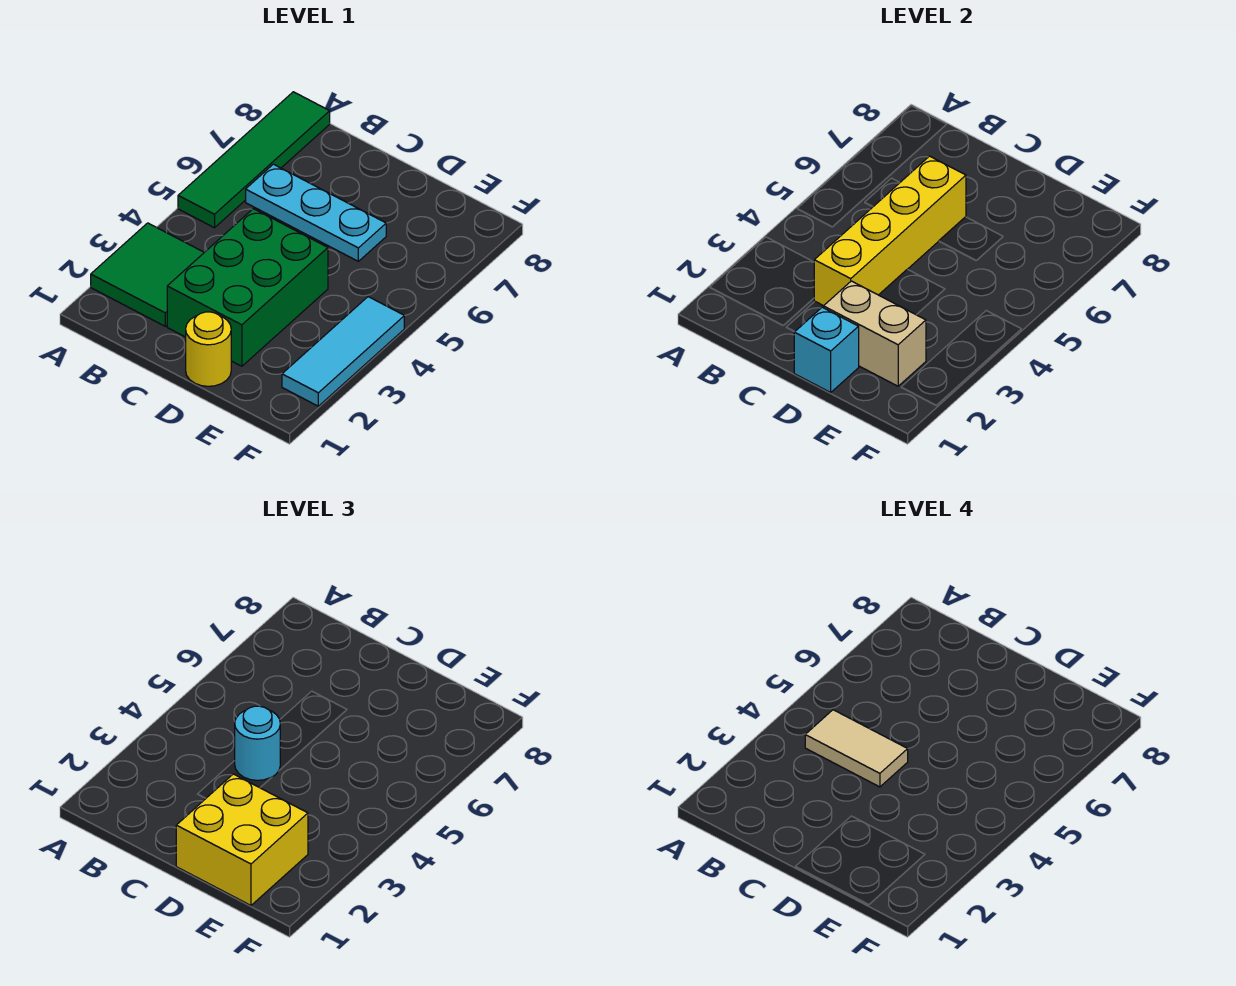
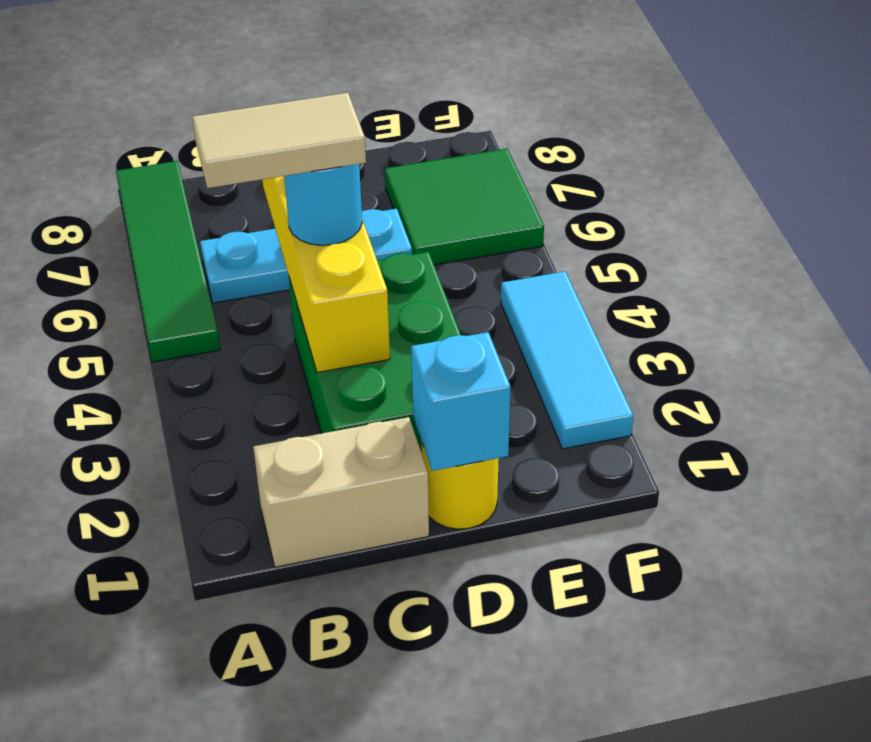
green 2x2 tile [91,223,204,326] -> green 2x2 tile moved to [385,149,544,265]
yellow 2x2 brick [176,774,308,905] -> none
tan 1x2 brick [824,281,926,386] -> tan 1x2 brick moved to [253,417,429,567]

